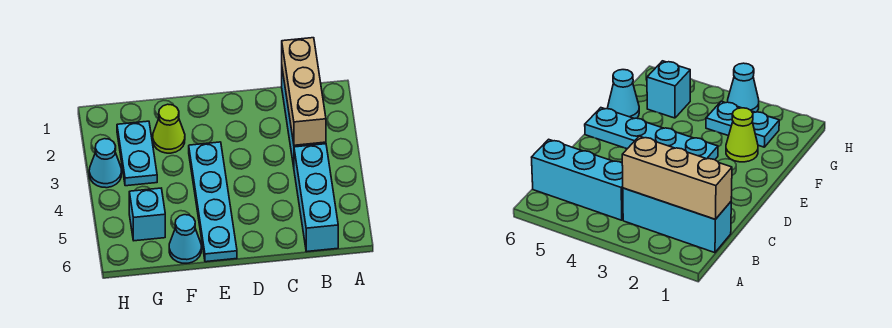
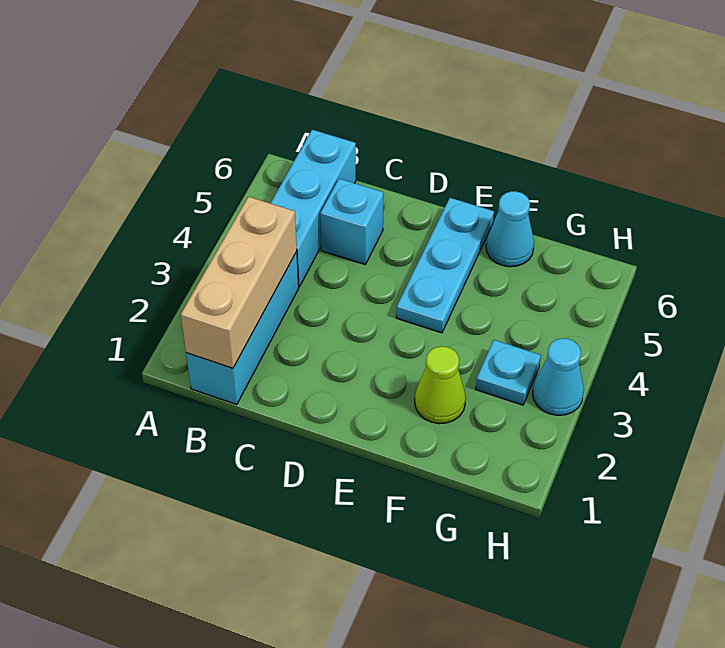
cyan 1x4 plate [189,142,237,262] -> cyan 1x3 plate [396,198,494,333]
cyan 1x2 plate [117,121,157,186] -> cyan 1x1 plate [476,340,541,405]
cyan 1x1 brick [129,188,165,241] -> cyan 1x1 brick moved to [320,179,384,264]

